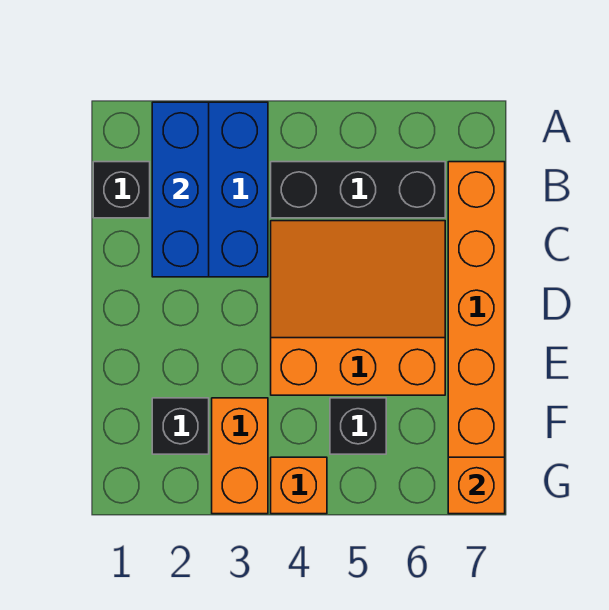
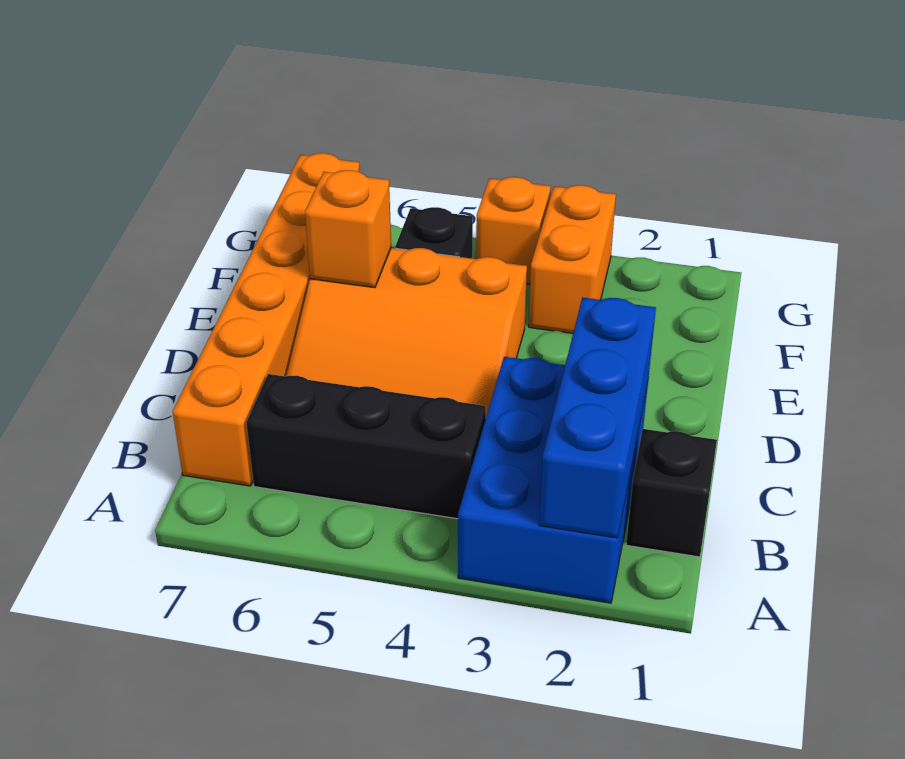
black 1x1 brick [152,398,209,454] -> none
orange 1x1 brick [448,457,505,514] -> orange 1x1 brick moved to [305,170,391,288]

